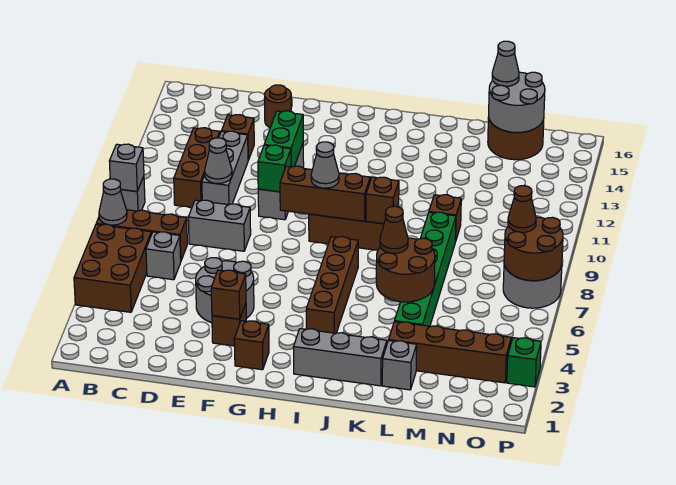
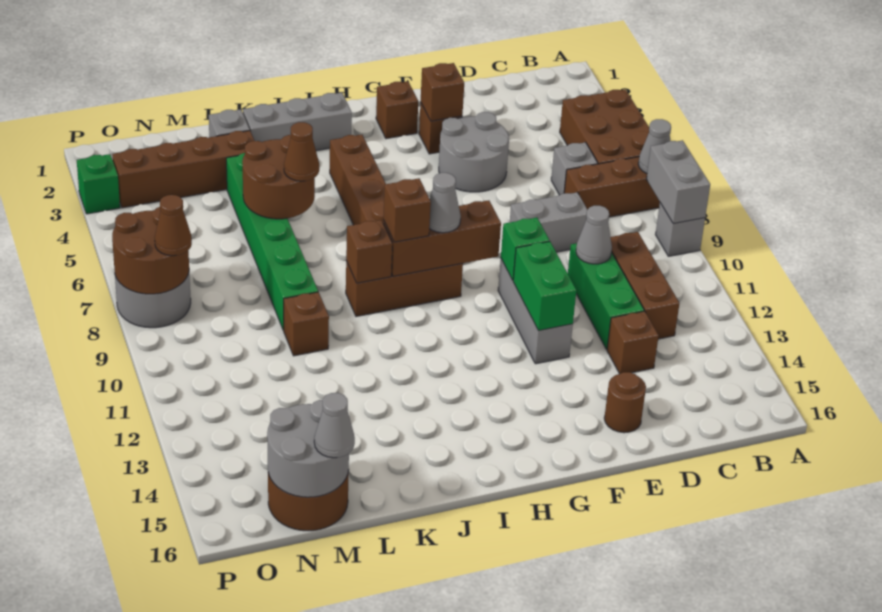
grey 1x1 brick [109,144,144,191] -> grey 1x2 brick [647,140,710,224]
grey 1x3 brick [202,131,248,205] -> green 1x3 brick [568,243,644,349]
none -> brown 1x1 brick [383,178,431,242]

